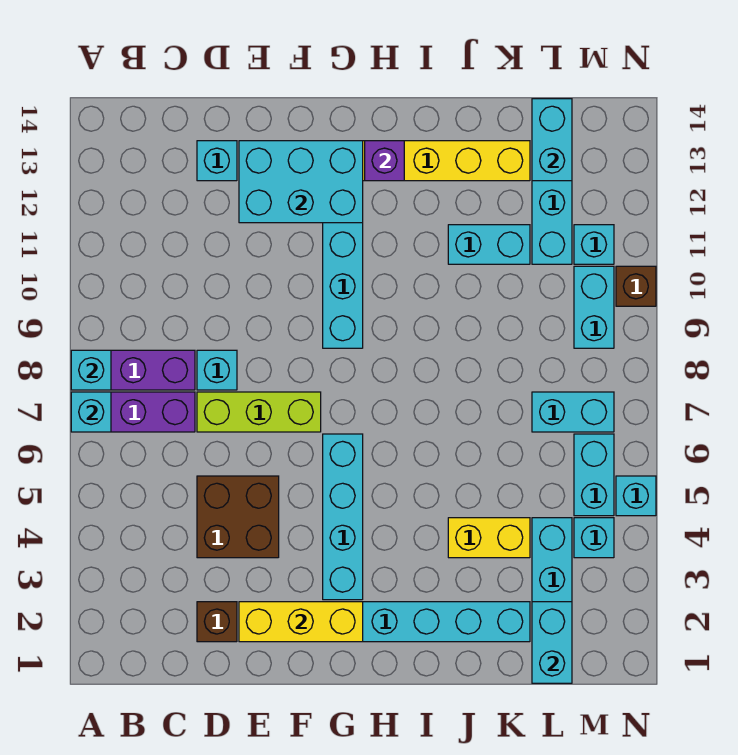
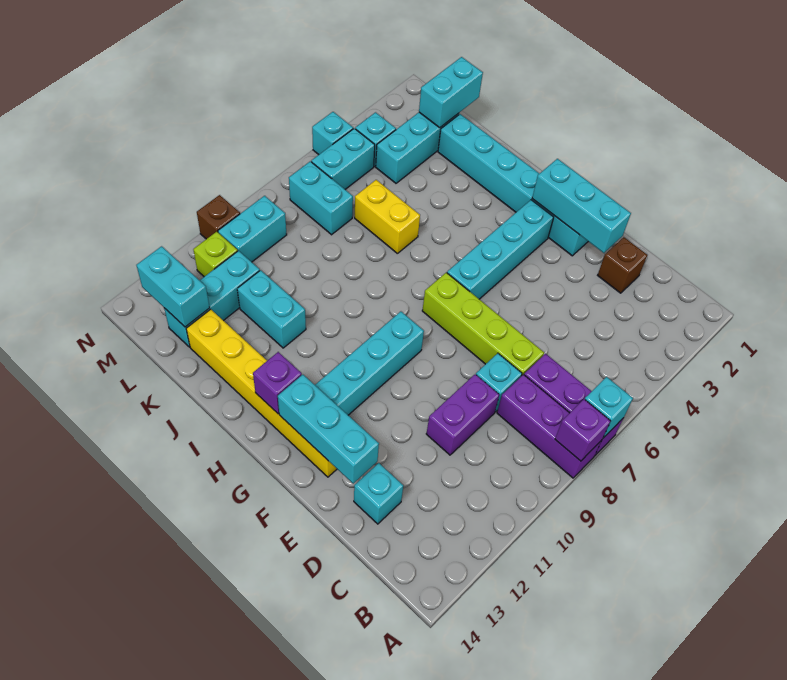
cyan 1x1 brick [71,350,111,390] -> purple 1x1 brick [555,399,610,461]
brown 2x2 brick [197,476,279,558] -> none
lime 1x3 brick [197,392,321,432] -> lime 1x4 brick [422,273,544,375]
none -> purple 1x2 brick [426,374,499,455]
yellow 1x3 brick [239,602,363,642] -> cyan 1x3 brick [532,159,631,253]
cyan 2x3 brick [239,141,363,223] -> cyan 1x3 brick [278,375,379,484]
yellow 1x2 brick [448,518,530,558] -> yellow 1x2 brick moved to [355,180,420,253]
cyan 1x2 brick [532,99,572,181] -> cyan 1x2 brick turned to [136,246,210,327]
cyan 1x1 brick [574,225,614,264] -> lime 1x1 brick [193,232,238,277]

